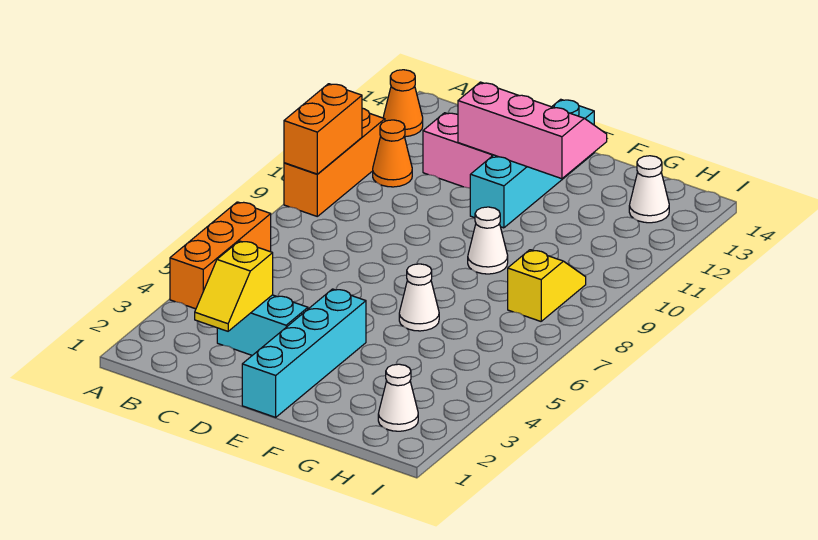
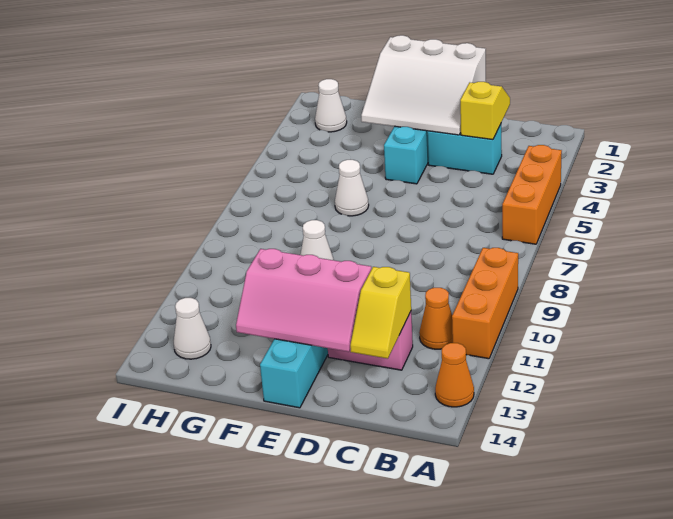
orange 1x2 brick [284,84,362,174] -> none
none -> white 3x3 slope [361,35,486,135]
yellow 1x2 slope [508,250,586,321] -> yellow 1x2 slope moved to [350,267,411,359]

